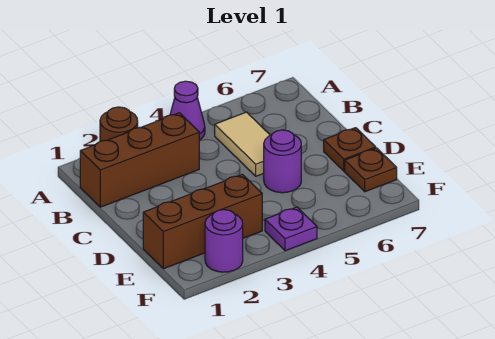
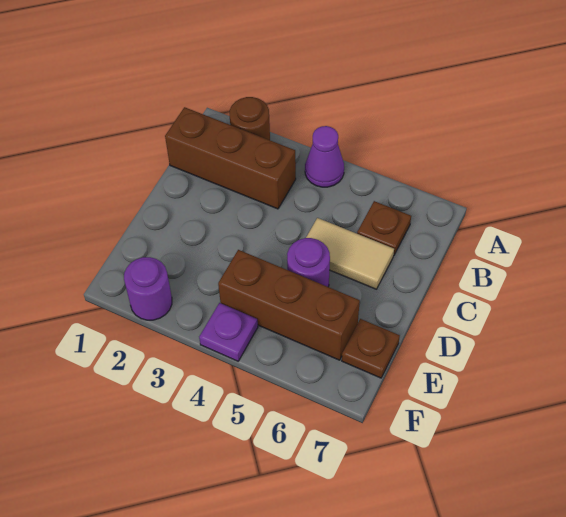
tan 1x2 tile [215,112,270,176] -> tan 1x2 tile turned to [306,218,394,289]
brown 1x1 plate [324,128,376,171] -> brown 1x1 plate moved to [357,201,411,256]
brown 1x3 brick [143,174,262,269] -> brown 1x3 brick moved to [218,250,360,360]

